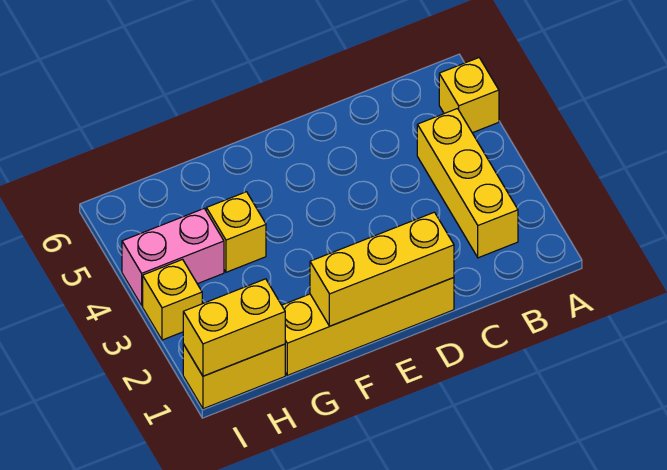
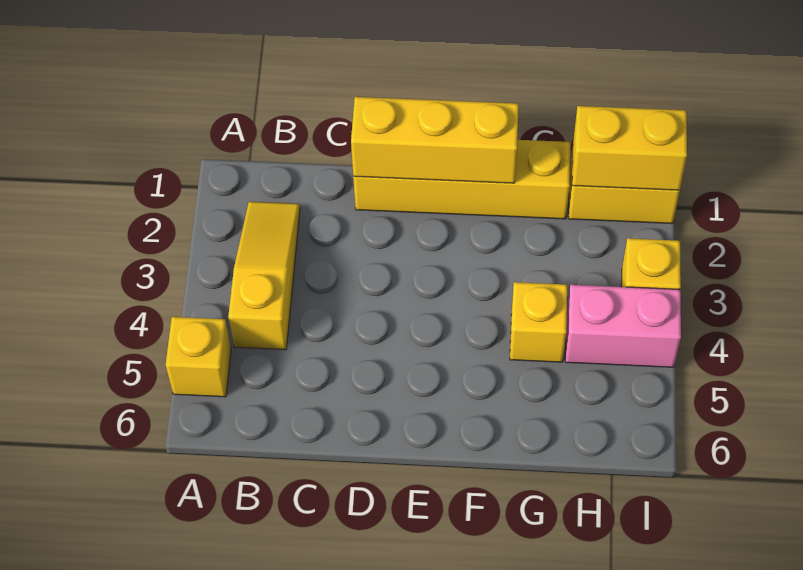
yellow 1x3 brick [417,109,518,258] -> yellow 1x3 slope [228,202,300,350]

